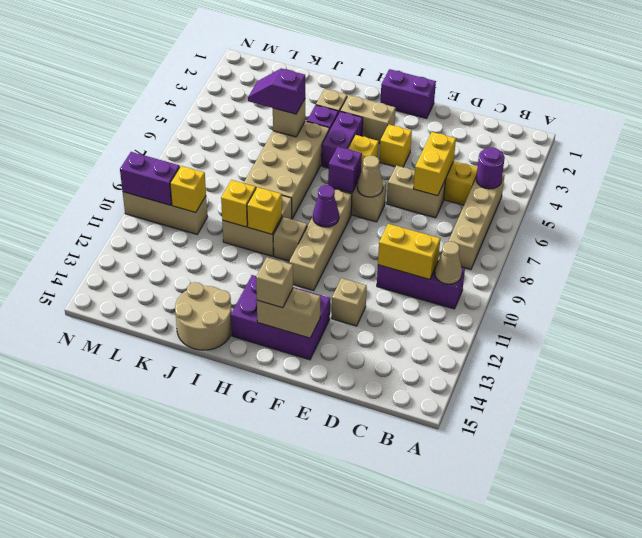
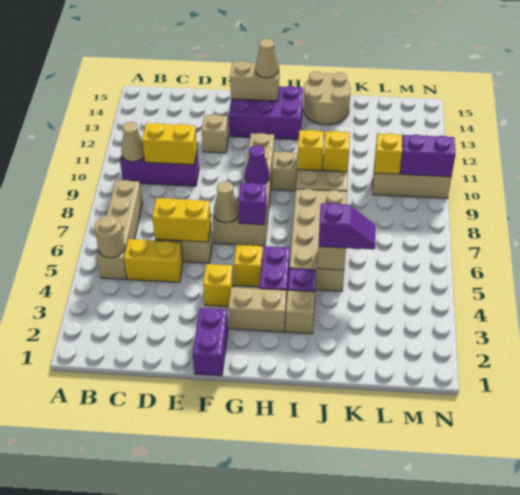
purple 1x1 round brick [476,147,505,189] -> tan 1x1 round brick [94,216,125,258]
yellow 1x2 brick [413,132,456,196] -> yellow 1x2 brick turned to [152,198,211,242]
purple 1x2 brick [380,69,436,118] -> purple 1x2 brick turned to [193,308,228,376]
tan 1x1 brick [256,257,293,308] -> tan 1x1 cone [255,38,279,78]

